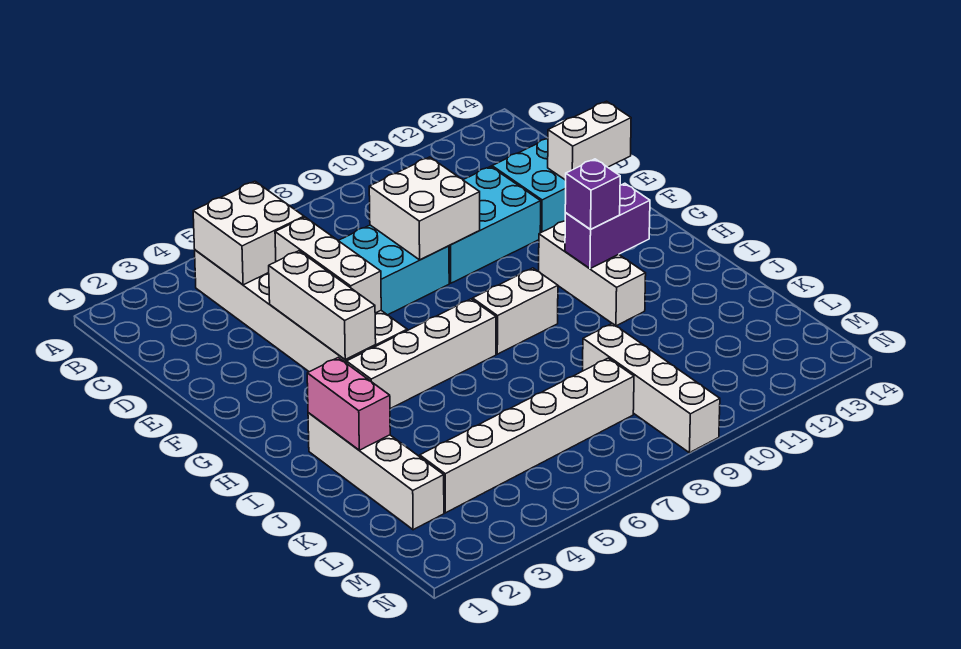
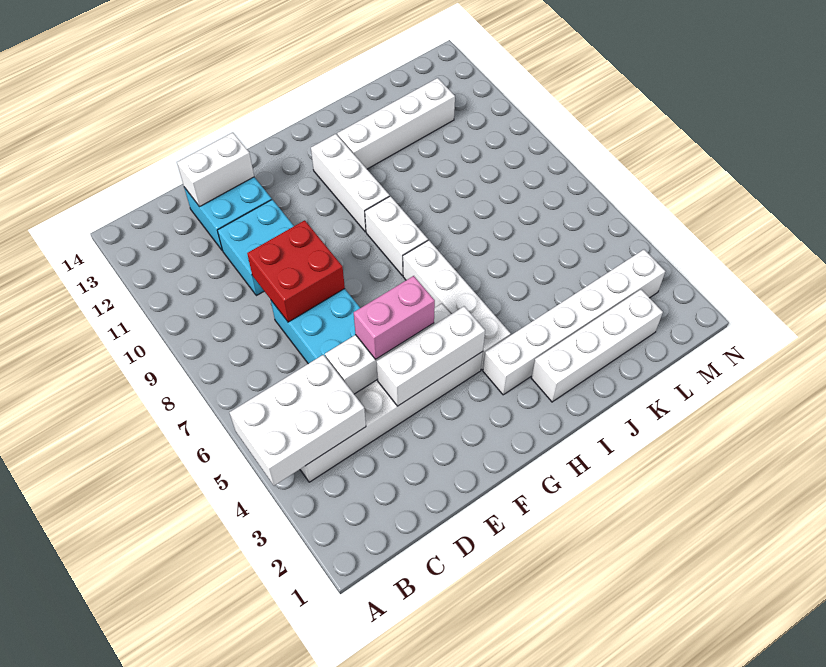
white 2x2 brick [193,181,304,285] -> white 2x3 brick [229,355,366,486]
white 2x2 brick [369,157,480,260] -> red 2x2 brick [247,220,345,322]
cyan 2x3 brick [449,166,541,283] -> cyan 2x2 brick [218,200,294,296]
white 1x2 brick [548,101,631,180] -> white 1x2 brick turned to [177,133,254,207]
white 1x3 brick [539,221,646,326] -> white 1x3 brick turned to [311,134,390,232]
purple 1x2 brick [565,183,650,269] -> none
purple 1x1 brick [565,159,620,229] -> none
pink 1x2 brick [307,358,390,450] -> pink 1x2 brick moved to [354,276,435,360]
white 1x4 brick [583,323,720,453] -> white 1x4 brick moved to [337,78,455,169]
white 1x6 brick [420,358,634,513] -> white 1x6 brick turned to [483,250,665,395]

